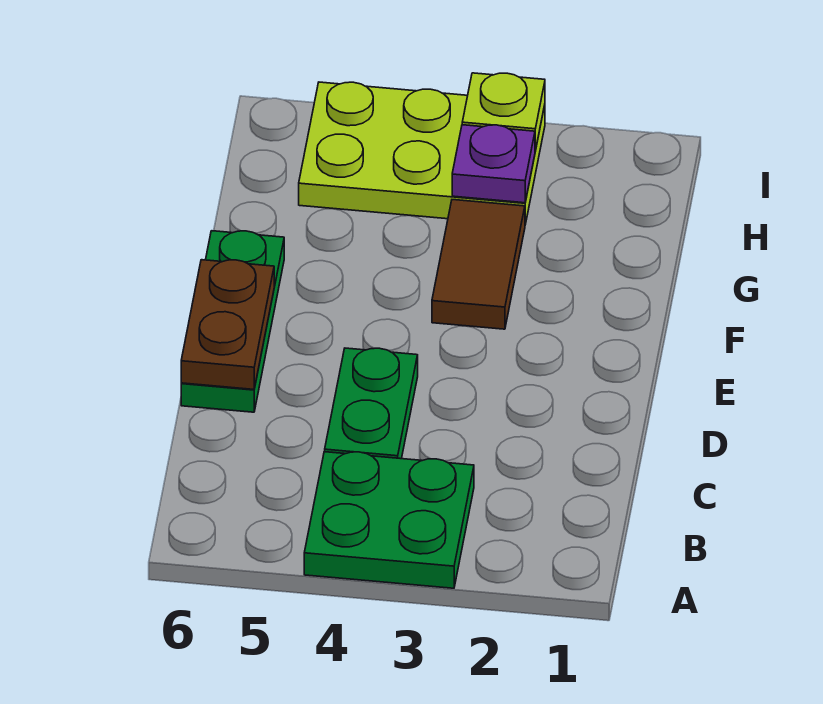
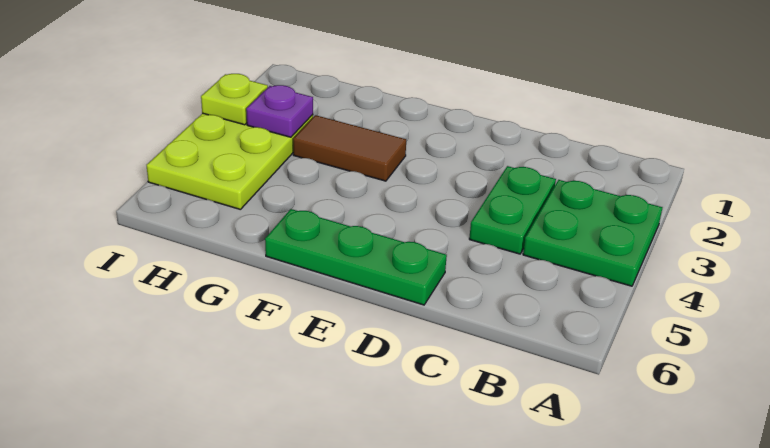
green 1x2 plate [325,348,418,459] -> green 1x2 plate turned to [469,166,556,254]
brown 1x2 plate [181,260,274,389] -> none

